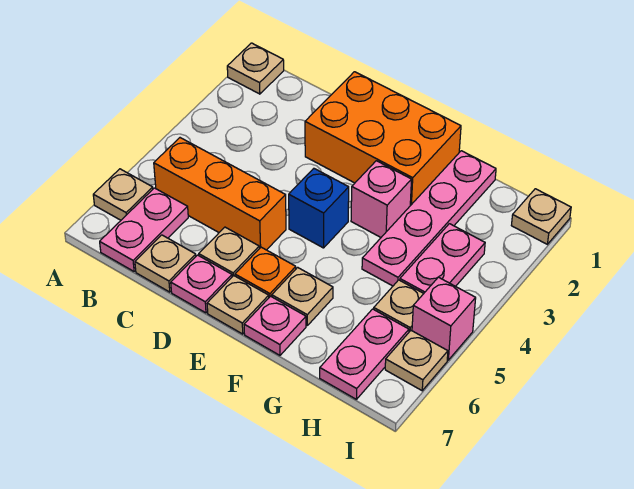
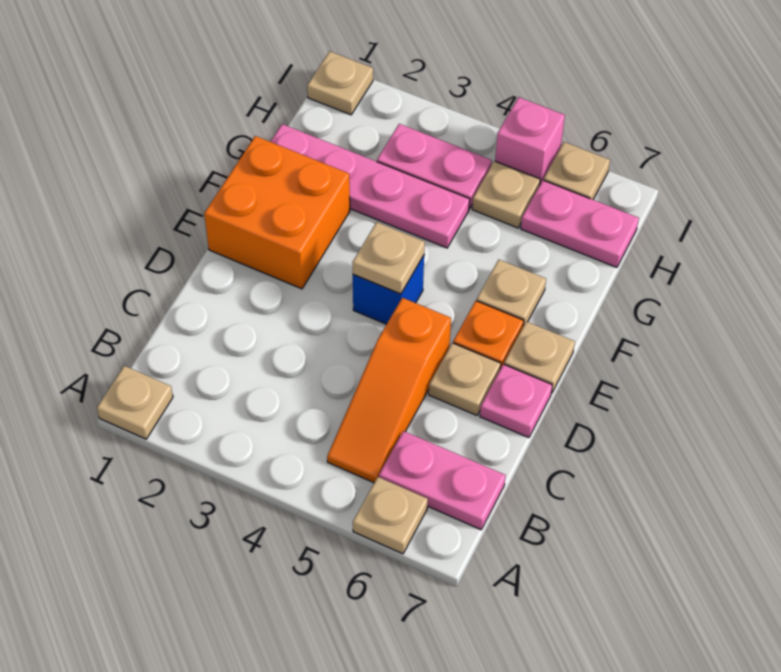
orange 1x3 brick [154,138,286,250] -> orange 1x3 slope [327,298,451,483]
tan 1x1 plate [135,235,196,292] -> tan 1x1 plate moved to [352,222,425,294]
orange 2x3 brick [305,72,461,206] -> orange 2x2 brick [204,136,350,289]
pink 1x1 brick [351,161,412,237] -> none
pink 1x1 plate [244,296,306,355] -> none

